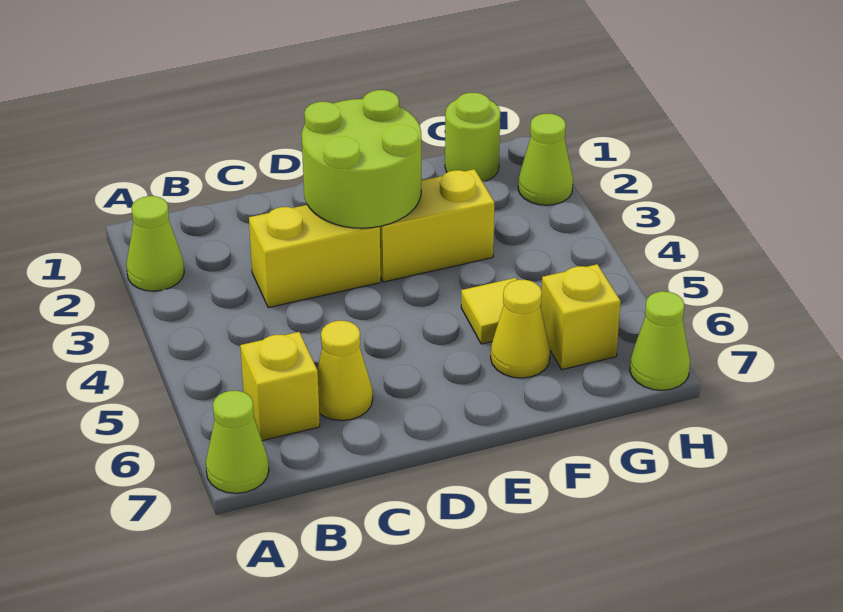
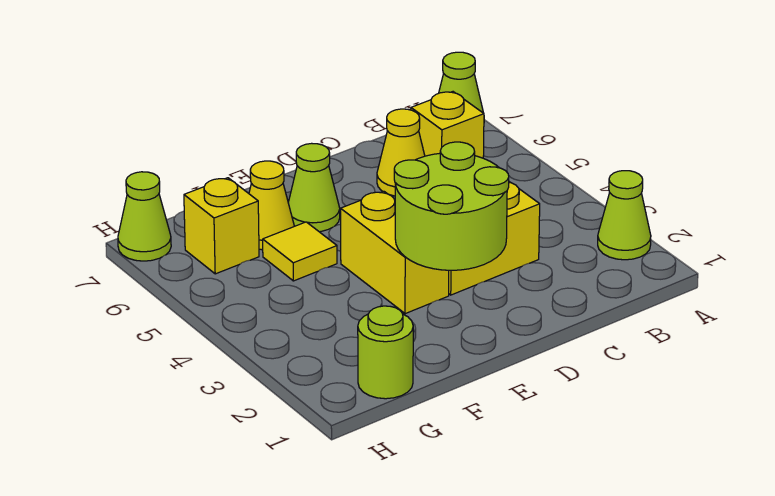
yellow 1x2 brick [380,169,495,282] -> yellow 1x2 brick turned to [341,191,449,314]
lime 1x1 cone [518,114,573,205] -> lime 1x1 cone moved to [288,143,340,232]

